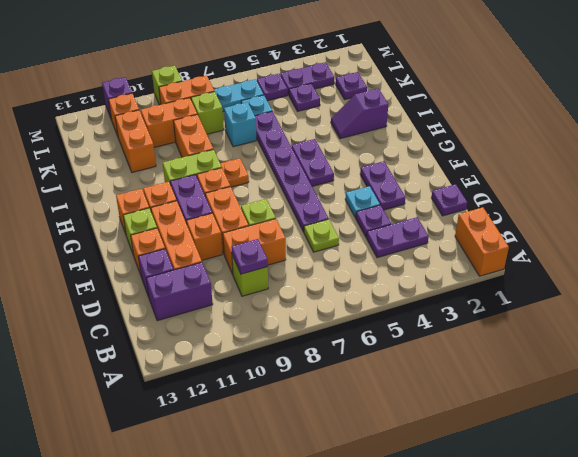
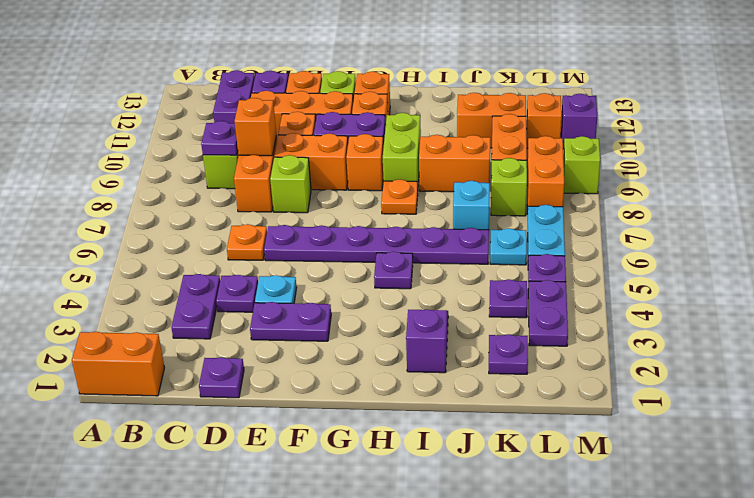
lime 1x1 plate [304,219,339,252] -> orange 1x1 plate [227,224,267,260]
none -> orange 1x1 brick [235,98,276,156]
purple 1x2 plate [292,139,334,186] -> purple 1x1 plate [374,252,413,289]

